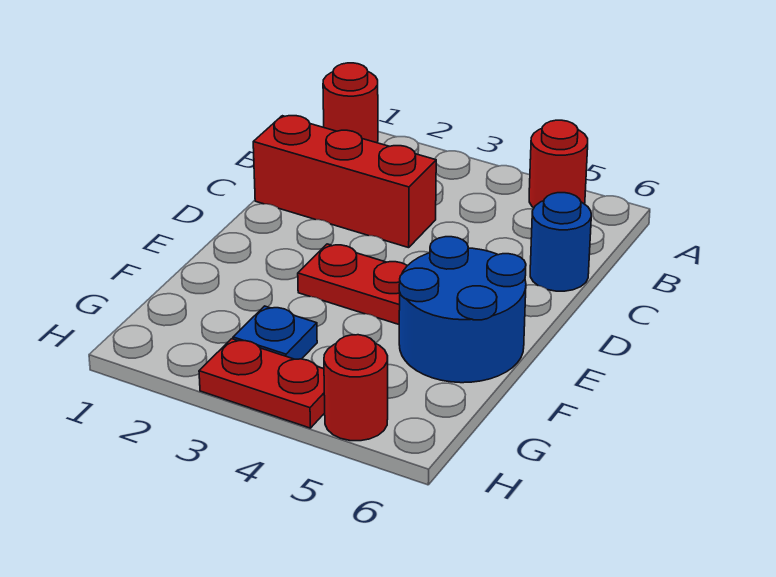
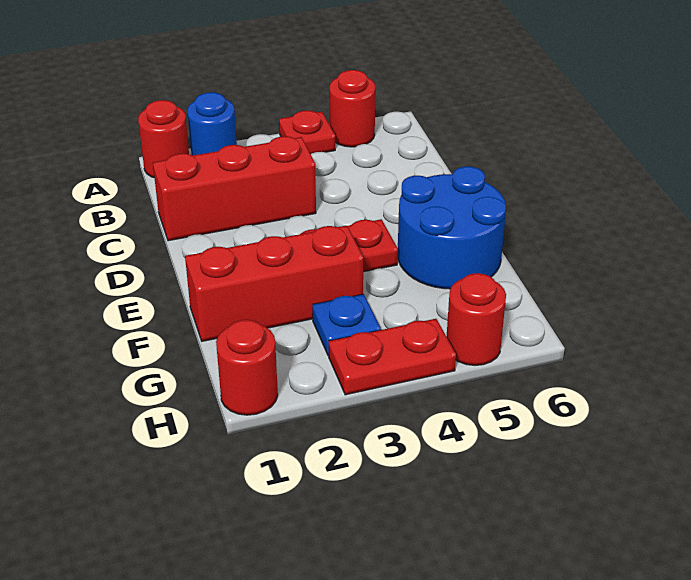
none -> red 1x1 plate [279,110,335,154]
blue 1x1 round brick [530,193,591,291] -> blue 1x1 round brick moved to [187,92,237,156]
none -> red 1x3 brick [185,226,363,341]
none -> red 1x1 round brick [216,320,278,415]

